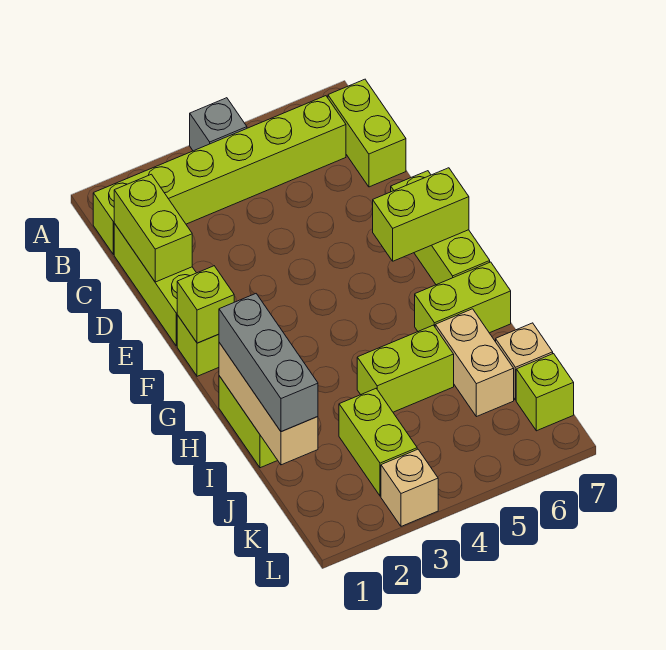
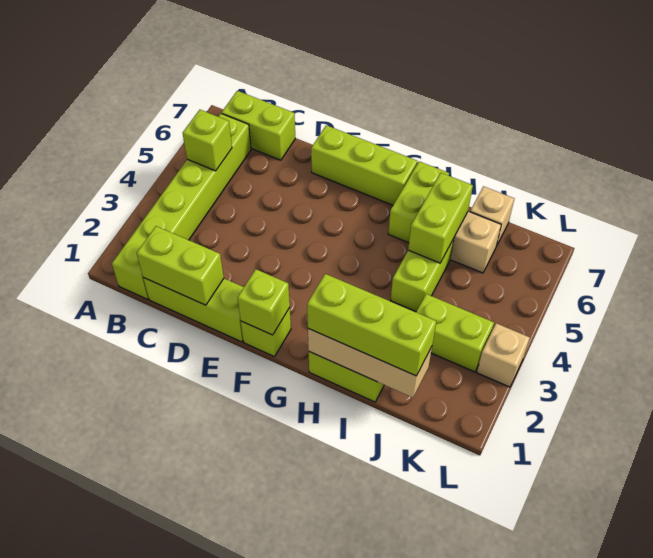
grey 1x1 brick [190,98,247,151] -> none
lime 1x2 brick [373,168,469,261] -> lime 1x2 brick moved to [408,173,473,263]
grey 1x3 brick [219,294,318,432] -> lime 1x3 brick [307,274,436,376]
lime 1x1 brick [516,354,574,431] -> lime 1x1 brick moved to [183,110,232,171]

